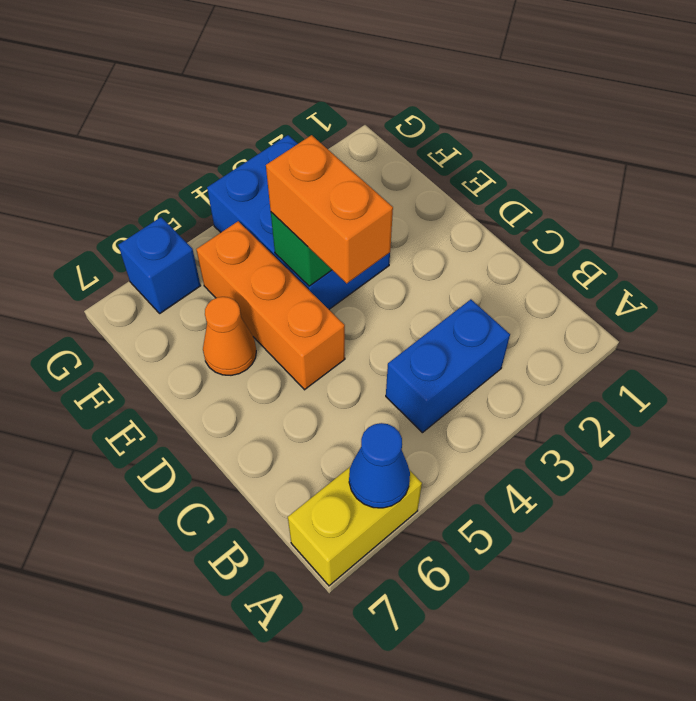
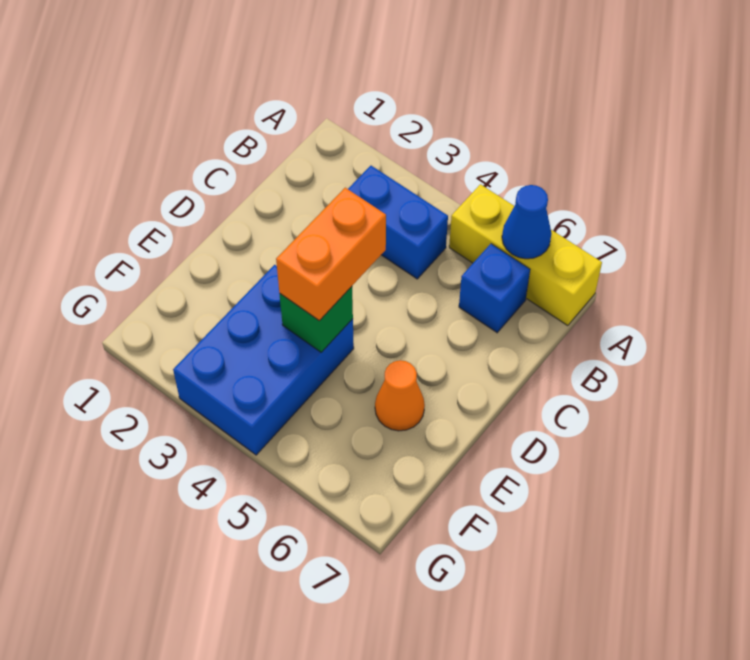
yellow 1x2 brick [288,466,422,586] -> yellow 1x3 brick [449,184,602,326]
orange 1x3 brick [196,221,345,390] -> none
blue 1x1 brick [118,217,201,313] -> blue 1x1 brick moved to [459,244,530,333]

